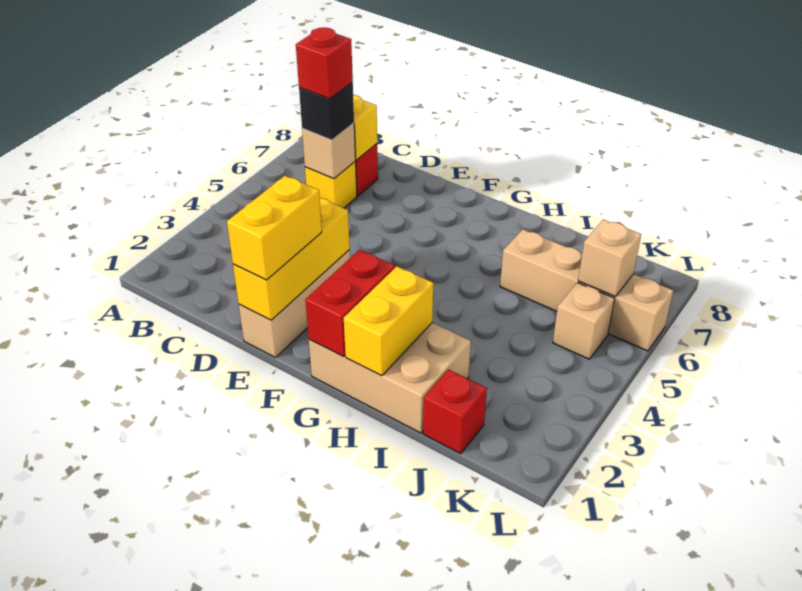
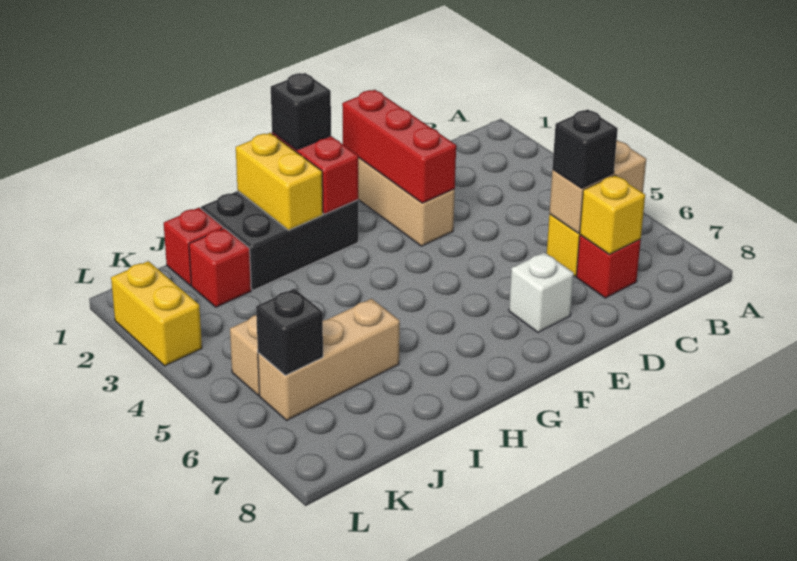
tan 1x1 brick [302,123,356,179] -> tan 1x2 brick [549,140,646,233]
red 1x1 brick [296,27,353,99] -> red 1x1 brick moved to [189,228,251,307]
yellow 1x3 brick [233,198,350,320] -> red 1x3 brick [342,90,456,203]
yellow 1x2 brick [227,176,322,280] -> yellow 1x2 brick moved to [111,261,202,366]
none -> white 1x1 brick [509,252,574,332]
tan 2x3 brick [309,323,471,433] -> black 2x3 brick [201,191,358,290]
none -> black 1x1 brick [271,73,331,150]
tan 1x4 brick [500,229,673,351] -> tan 1x3 brick [258,299,400,420]
tan 1x1 brick [578,220,641,296] -> black 1x1 brick [256,289,323,375]

